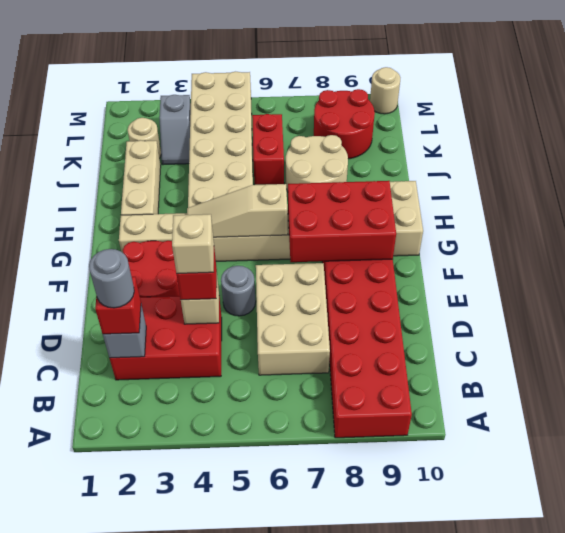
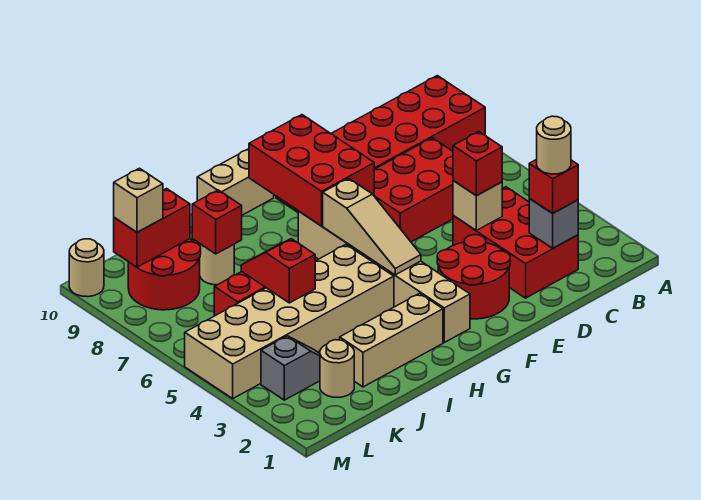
grey 1x1 round brick [89,249,134,308] -> tan 1x1 round brick [537,116,571,174]
tan 2x3 brick [256,263,330,375] -> red 2x3 brick [374,138,453,242]
tan 1x1 brick [172,214,214,274] -> tan 1x1 brick moved to [114,168,163,232]
grey 1x1 round brick [221,266,256,316] -> none
tan 2x2 round brick [286,135,348,192] -> tan 1x1 round brick [200,244,234,285]
none -> red 1x2 slope [241,239,315,303]
none -> red 1x1 brick [192,190,242,254]
none -> red 1x2 brick [114,189,190,267]

